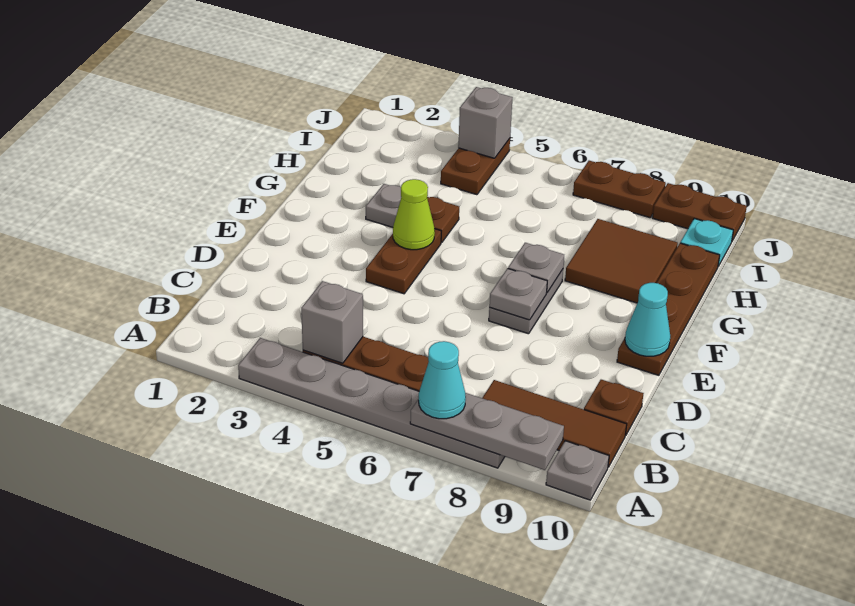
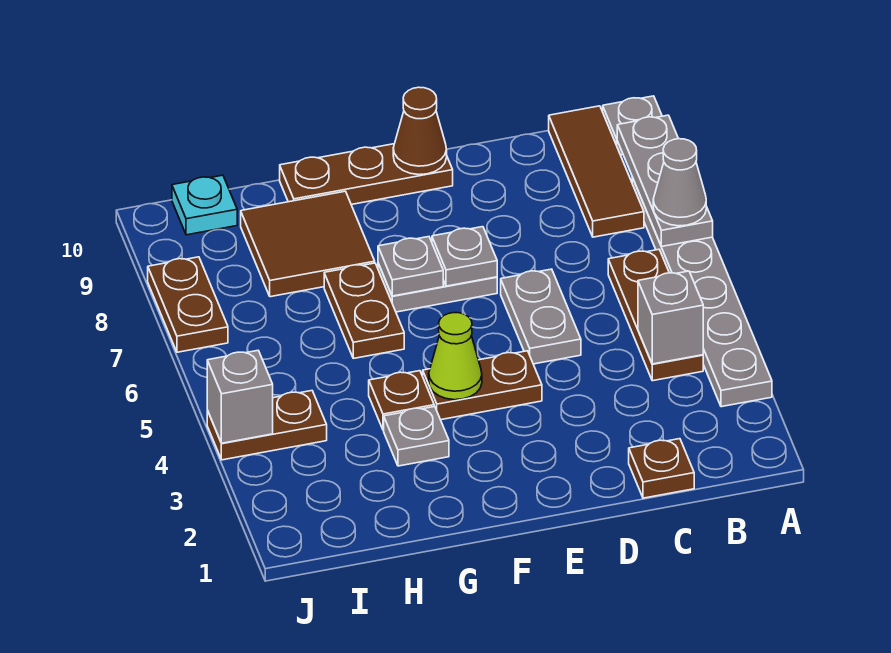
cyan 1x1 cone [419,341,466,419] -> grey 1x1 cone [653,139,706,226]
brown 1x1 plate [584,380,644,436] -> brown 1x1 plate moved to [629,439,694,498]
none -> grey 1x2 plate [501,269,581,364]
brown 1x4 plate [617,243,720,375] -> brown 1x3 plate [280,144,453,205]
cyan 1x1 cone [625,283,670,356] -> brown 1x1 cone [393,87,447,175]
brown 1x2 plate [653,183,747,241] -> brown 1x2 plate moved to [324,263,404,358]

